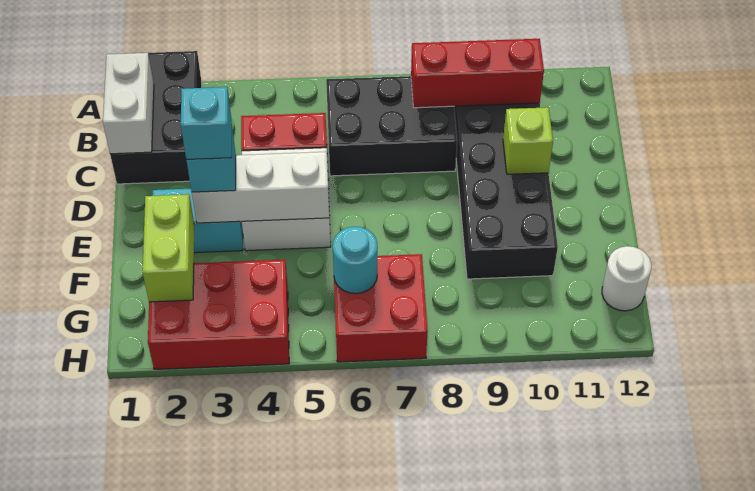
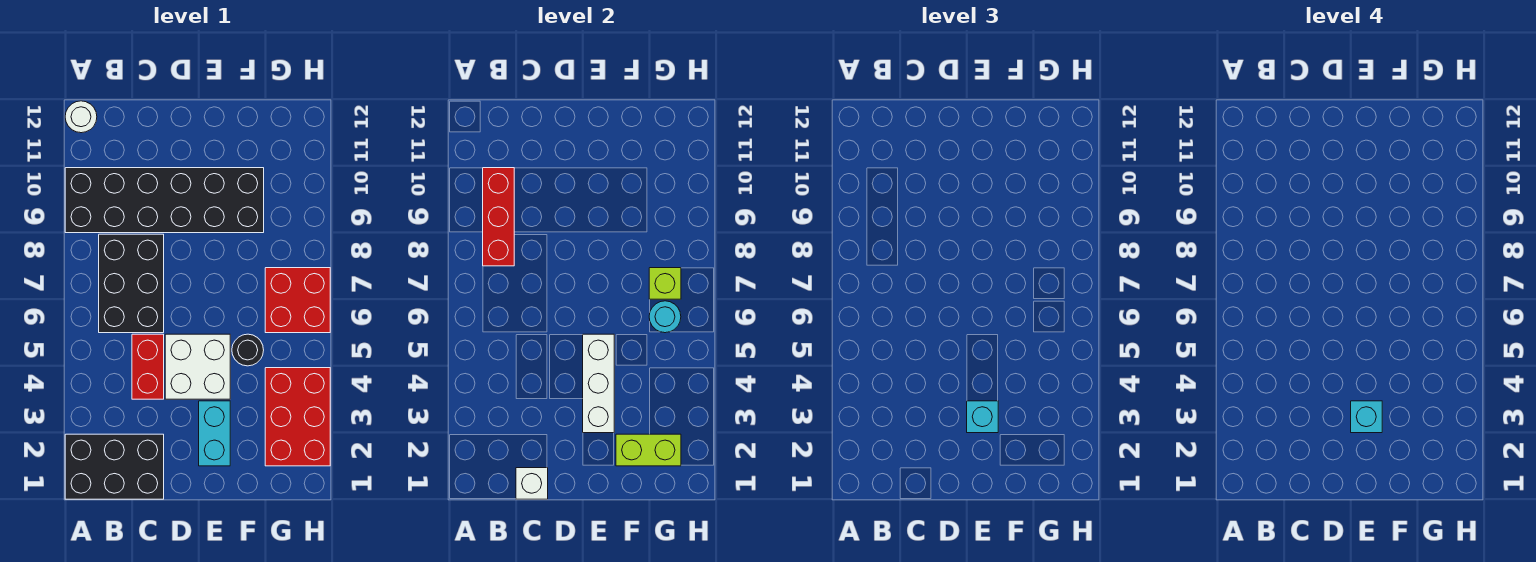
white 1x2 brick [103,53,154,154] -> white 1x1 brick [516,468,548,499]
lime 1x1 brick [503,107,553,174] -> lime 1x1 brick moved to [649,268,681,299]
none -> black 1x1 round brick [232,334,264,366]
white 1x1 round brick [602,246,651,311] -> white 1x1 round brick moved to [65,101,97,133]

